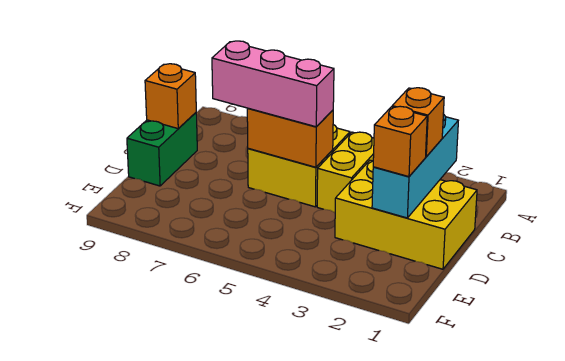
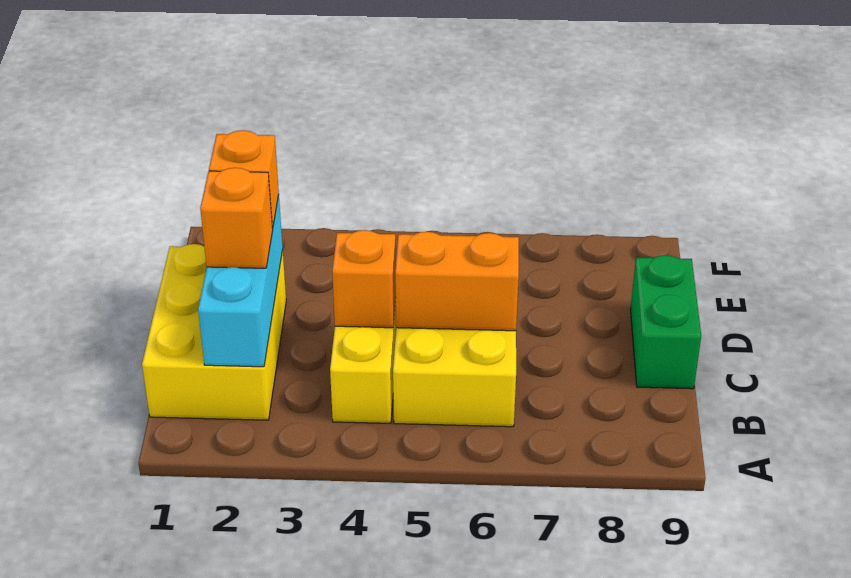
yellow 2x3 brick [335,160,477,269] -> yellow 2x3 brick turned to [142,244,286,420]
pink 1x3 brick [212,41,334,127] -> none
orange 1x1 brick [145,64,196,129] -> orange 1x1 brick moved to [332,230,396,328]

